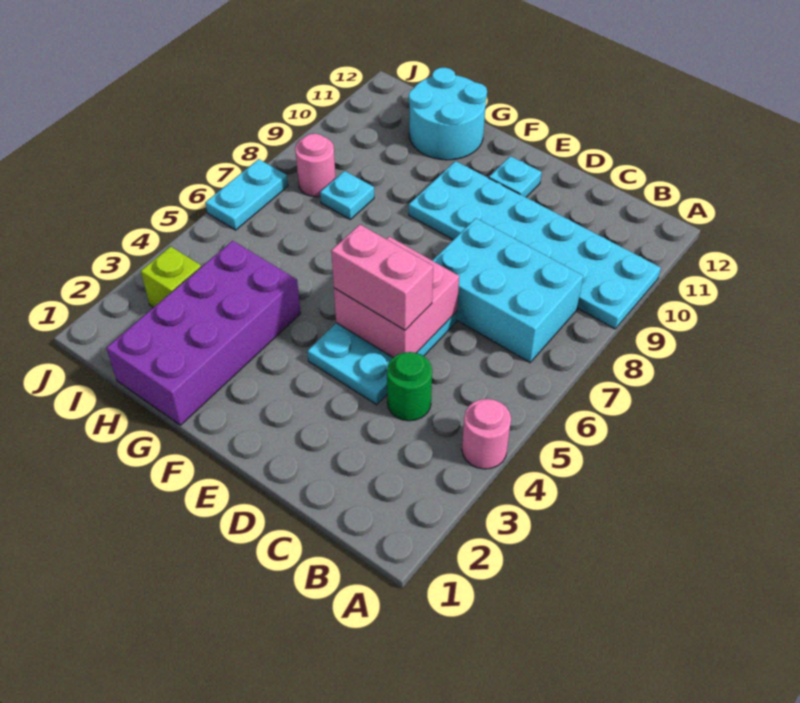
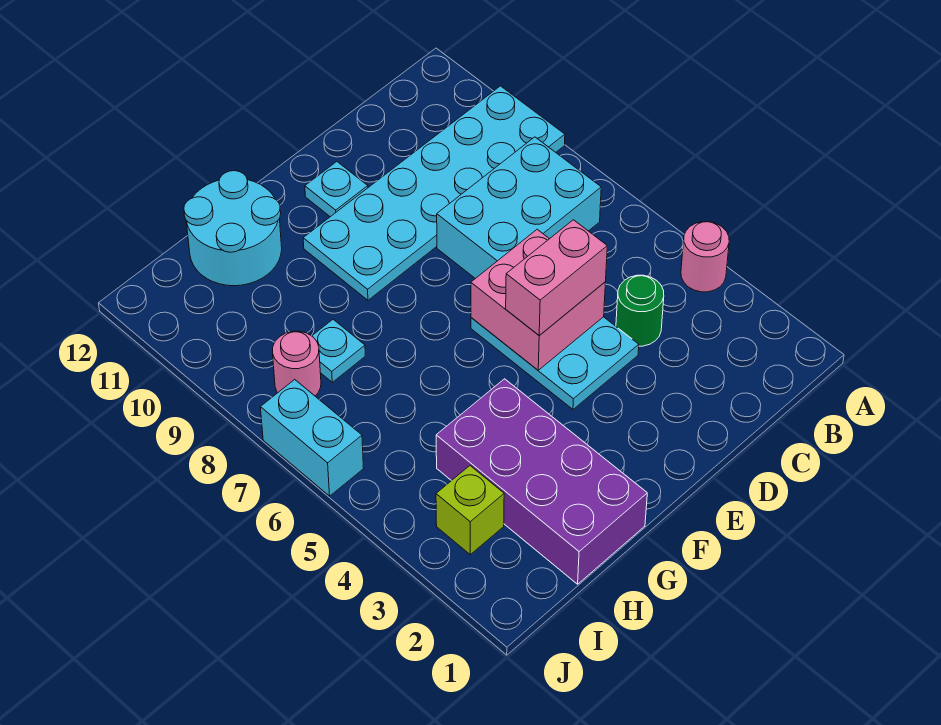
cyan 1x2 plate [205,159,288,230] -> cyan 1x2 brick [260,380,363,496]

